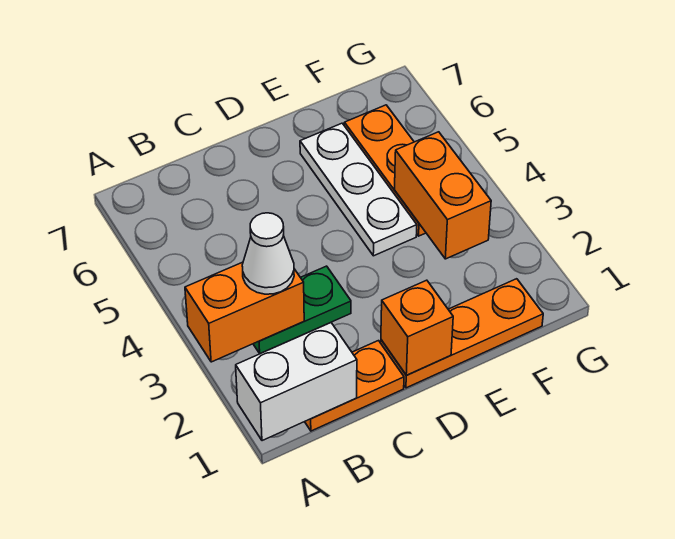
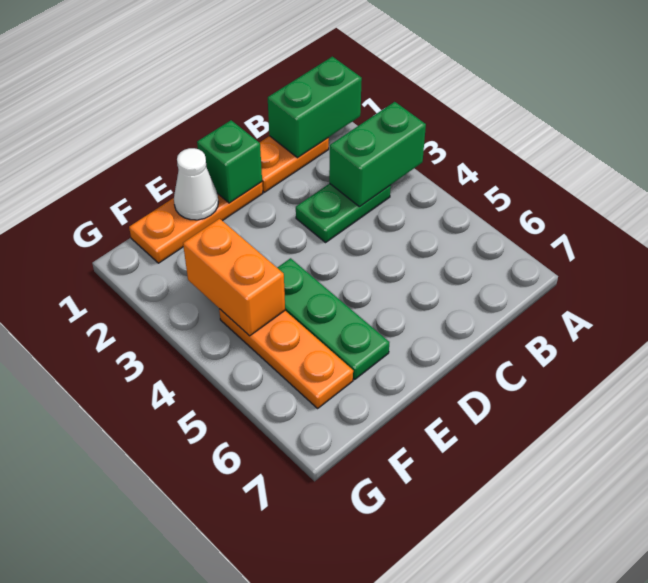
white 1x2 brick [236,323,357,441] -> green 1x2 brick [268,57,362,158]
orange 1x2 brick [185,262,304,362] -> green 1x2 brick [329,102,426,207]
white 1x1 cone [242,213,294,294] -> white 1x1 cone moved to [174,148,218,220]
orange 1x1 brick [381,280,453,375] -> green 1x1 brick [197,120,262,203]
white 1x3 plate [300,123,417,256] -> green 1x3 plate [277,258,389,380]

